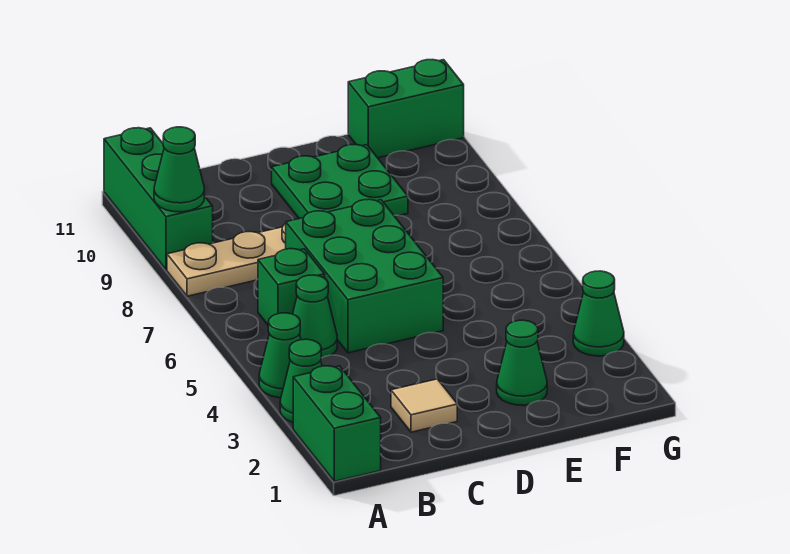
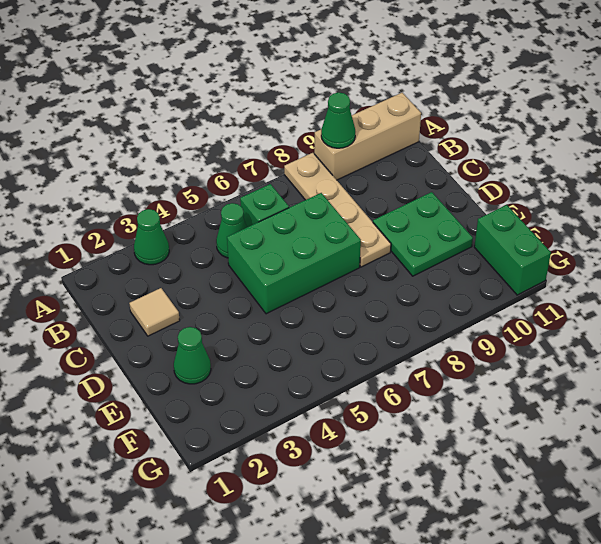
green 1x2 brick [293,366,381,481] -> none
green 1x1 cone [259,313,301,398] -> none
green 1x3 brick [104,128,213,270] -> tan 1x3 brick [314,93,421,180]
green 1x1 cone [573,271,624,356] -> none

